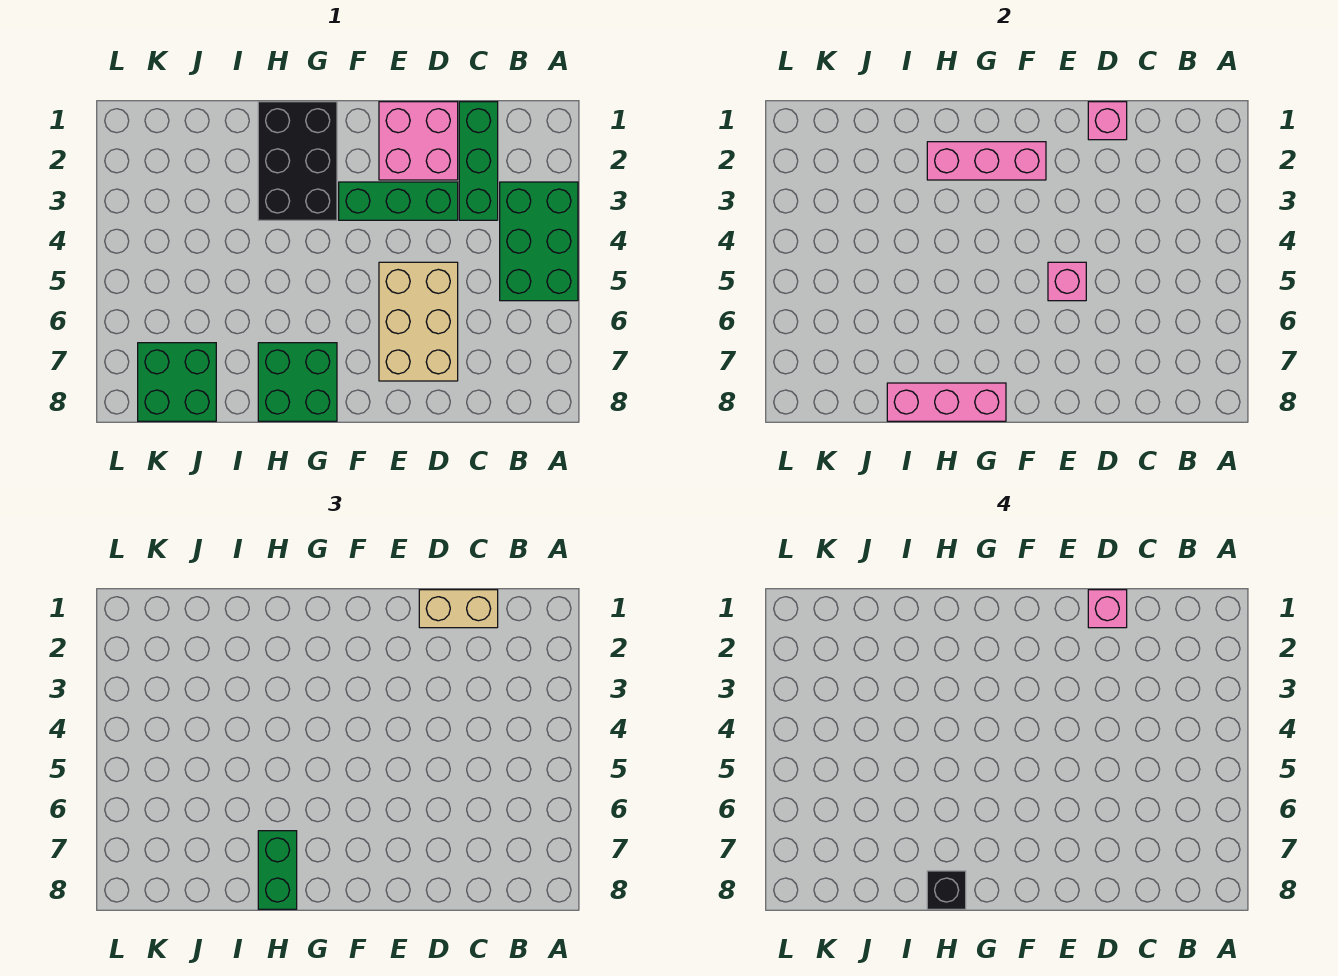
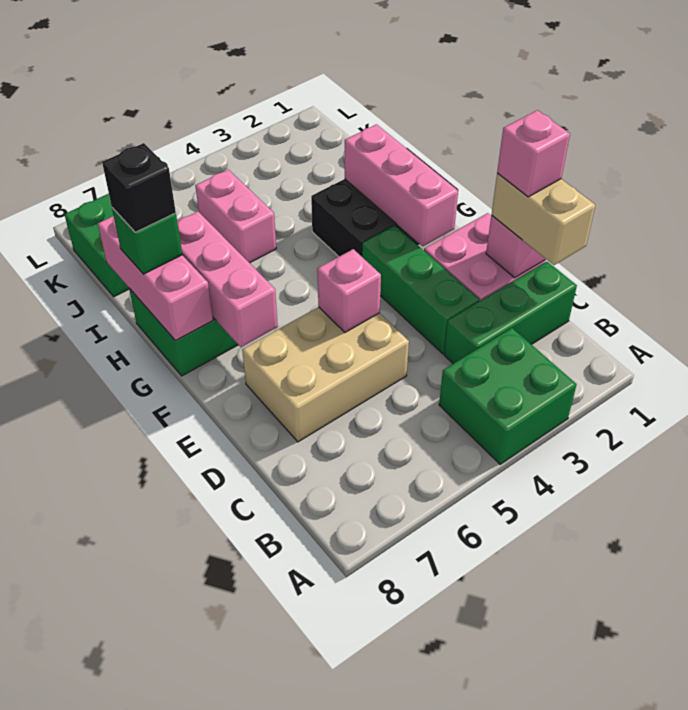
green 2x3 brick [500,182,578,301] -> green 2x2 brick [439,328,577,464]
none -> pink 1x3 brick [177,212,278,347]
green 1x2 brick [258,831,297,909] -> green 1x1 brick [112,208,182,274]
none -> pink 1x2 brick [195,170,276,263]

